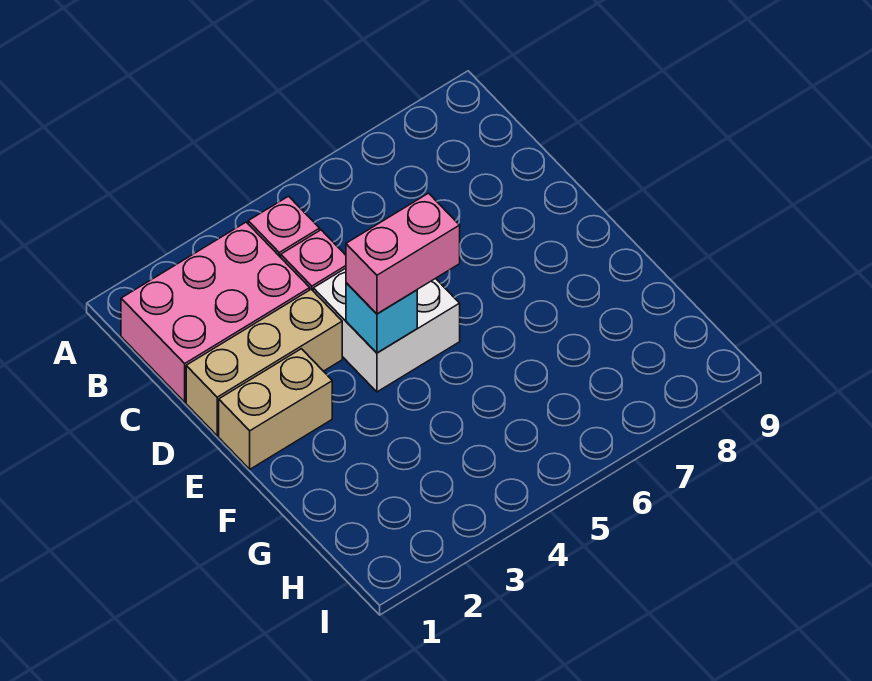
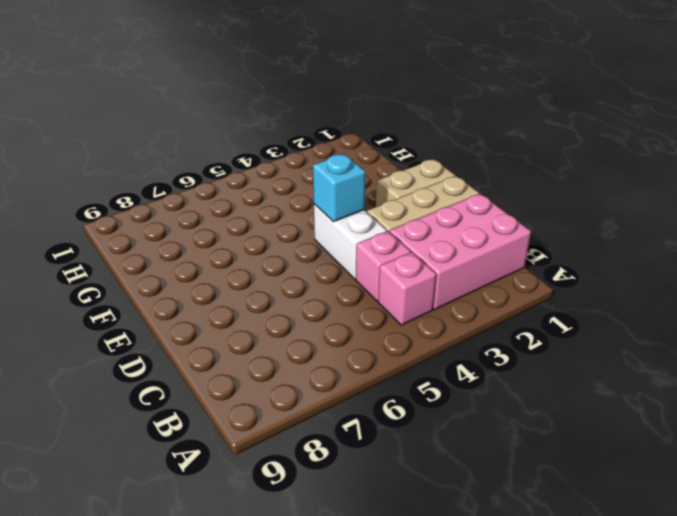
white 2x2 brick [313,268,460,392] -> white 1x2 brick [314,204,387,279]
pink 1x2 brick [346,193,460,314] -> none

